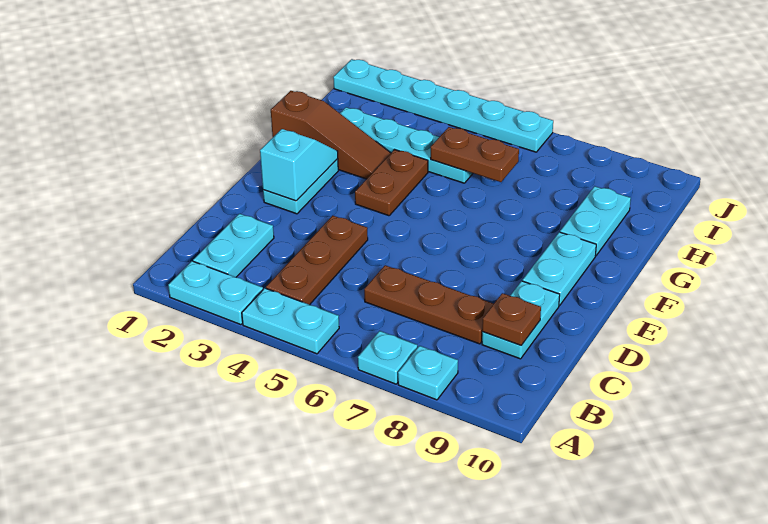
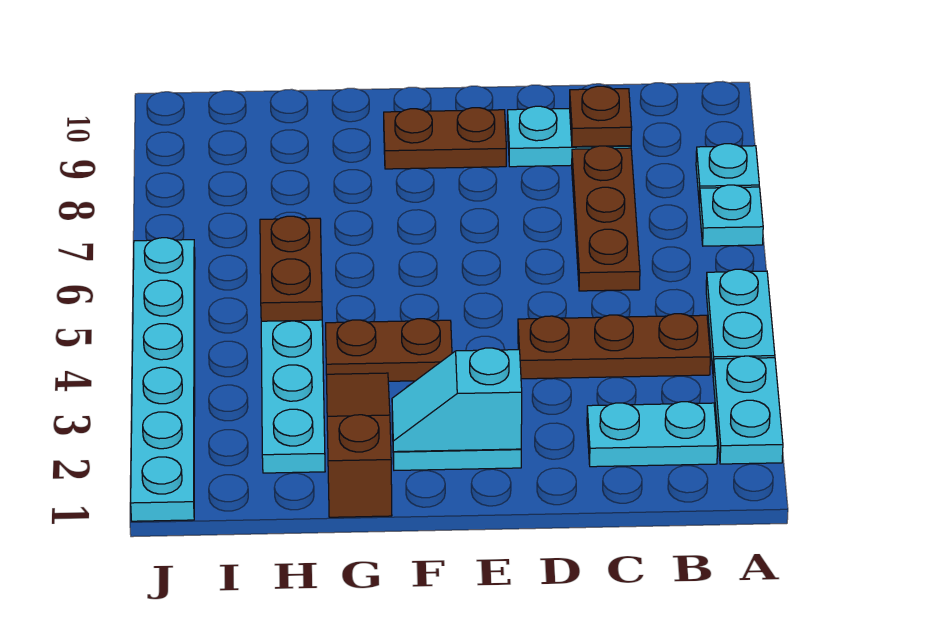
cyan 1x2 plate [522,232,596,306] -> brown 1x2 plate [384,108,506,169]
cyan 1x2 plate [560,186,631,255] -> none

